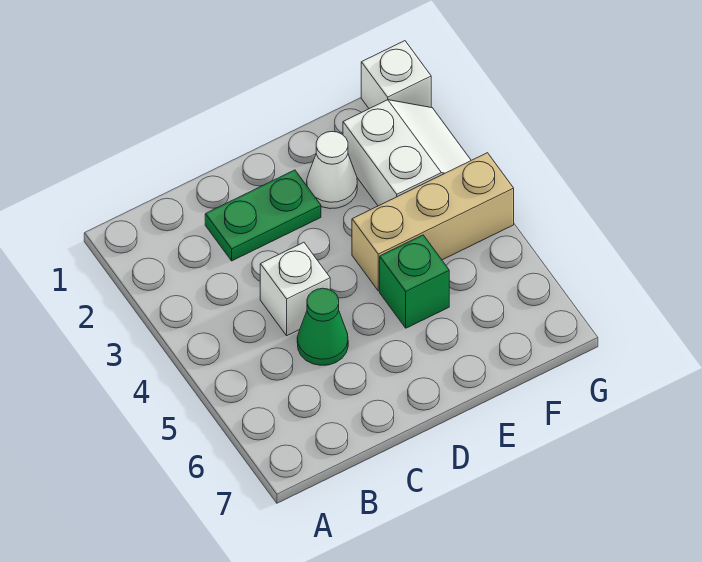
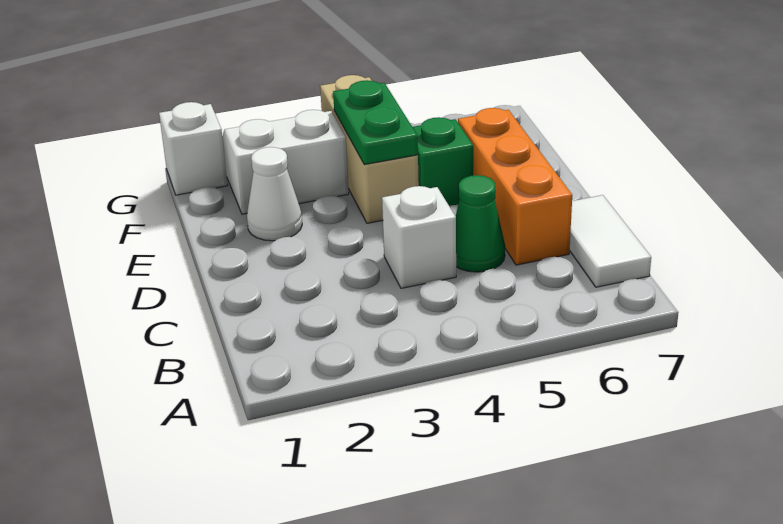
none -> white 1x2 tile [570,195,651,287]
green 1x2 plate [205,170,321,261] -> green 1x2 plate moved to [333,80,418,165]
none -> orange 1x3 brick [458,108,572,265]

